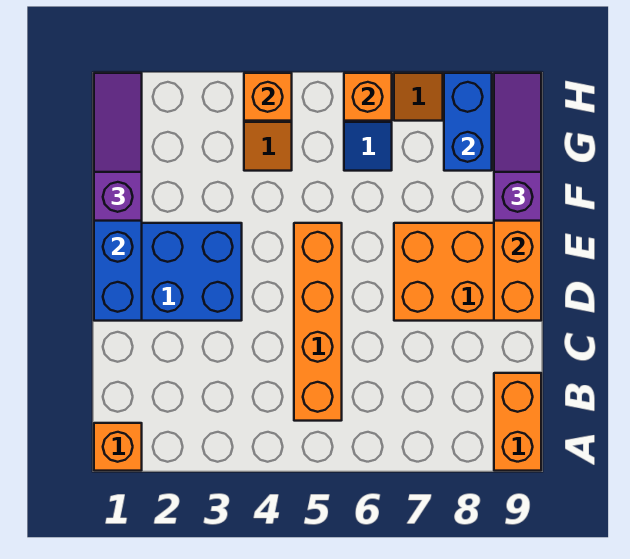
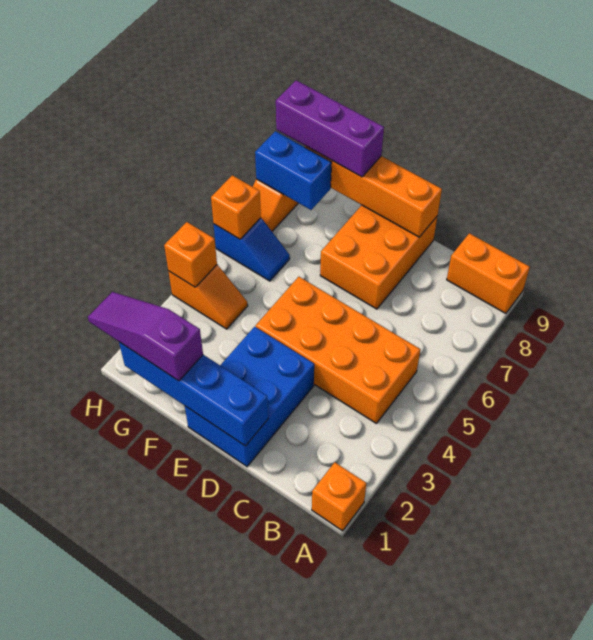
orange 1x4 brick [294,223,342,421] -> orange 2x4 brick [256,277,420,424]
purple 1x3 slope [494,73,541,221] -> purple 1x3 brick [276,80,384,177]

